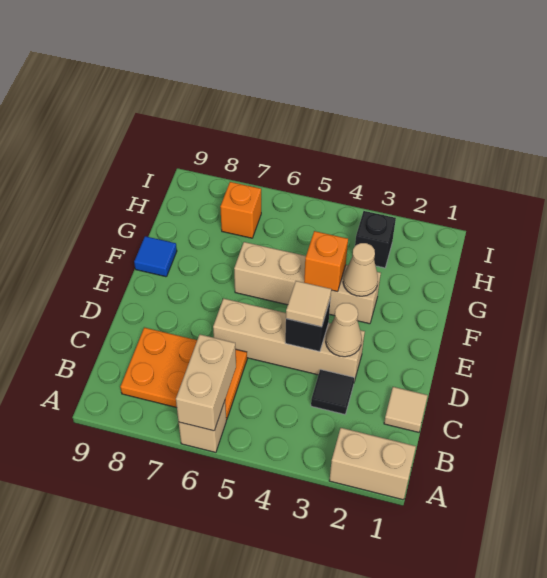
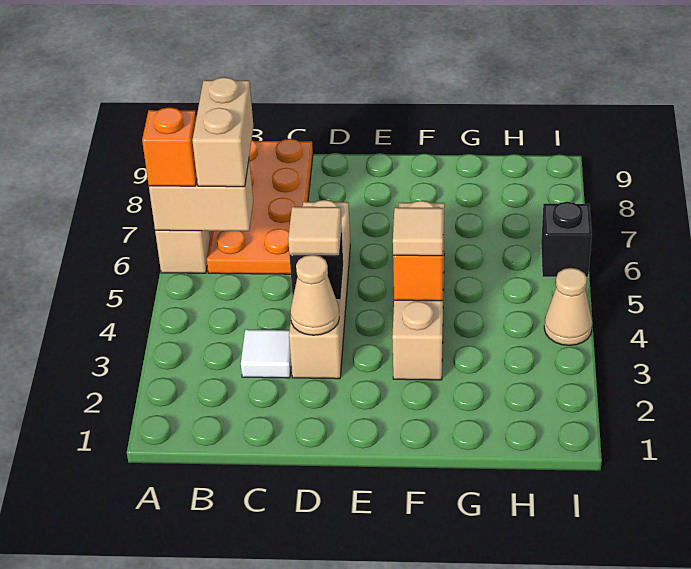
tan 1x2 brick [329,428,416,500] -> tan 1x2 brick moved to [192,77,253,187]
orange 2x3 plate [120,328,247,420] -> orange 2x4 plate [207,139,313,274]
tan 1x1 tile [384,387,428,432] -> tan 1x1 tile moved to [393,207,443,256]
black 1x1 tile [311,369,354,414] -> white 1x1 tile [241,329,291,378]
tan 1x1 cone [343,243,378,296] -> tan 1x1 cone moved to [544,268,592,345]
blue 1x1 tile [134,236,177,277] -> none
black 1x1 brick [355,211,396,268] -> black 1x1 brick moved to [541,202,592,277]
orange 1x1 brick [220,182,261,238] -> orange 1x1 brick moved to [142,107,197,186]

